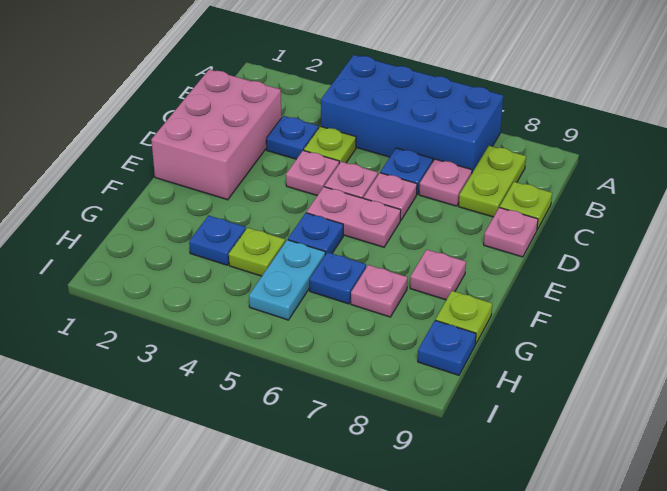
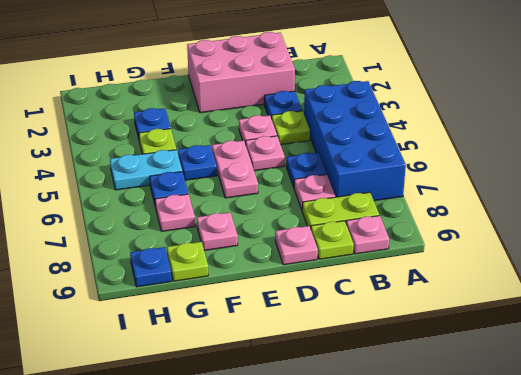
pink 1x1 plate [364,173,417,221] -> pink 1x1 plate moved to [346,216,389,254]

